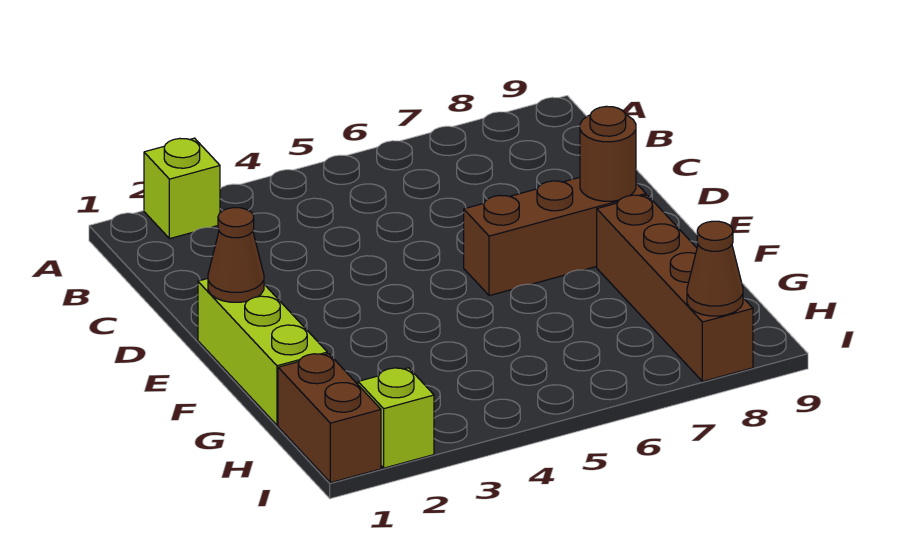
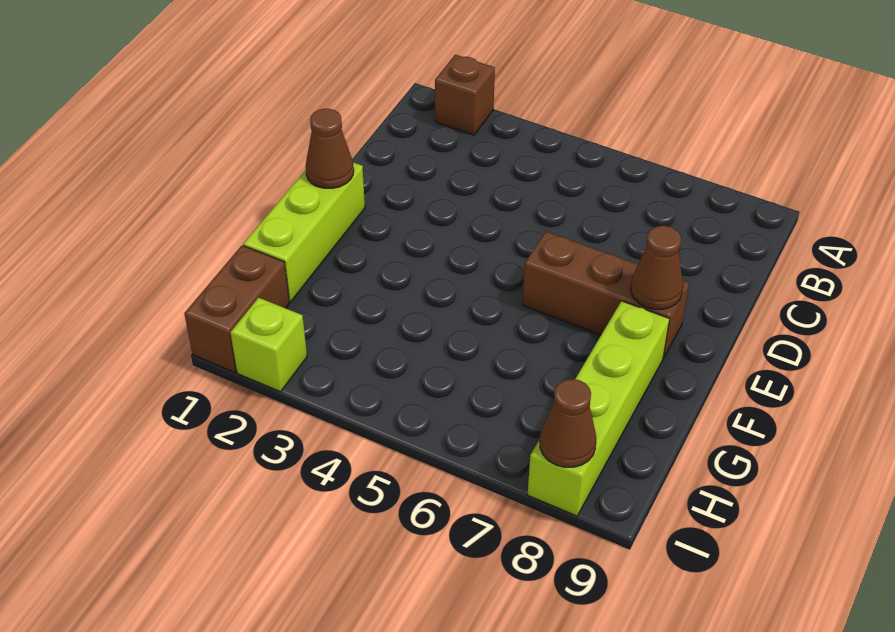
lime 1x1 brick [144,138,220,239] -> brown 1x1 brick [435,55,495,135]
brown 1x1 round brick [580,106,636,201] -> brown 1x1 cone [631,226,683,309]
brown 1x4 brick [597,195,753,382] -> lime 1x4 brick [528,301,669,516]

